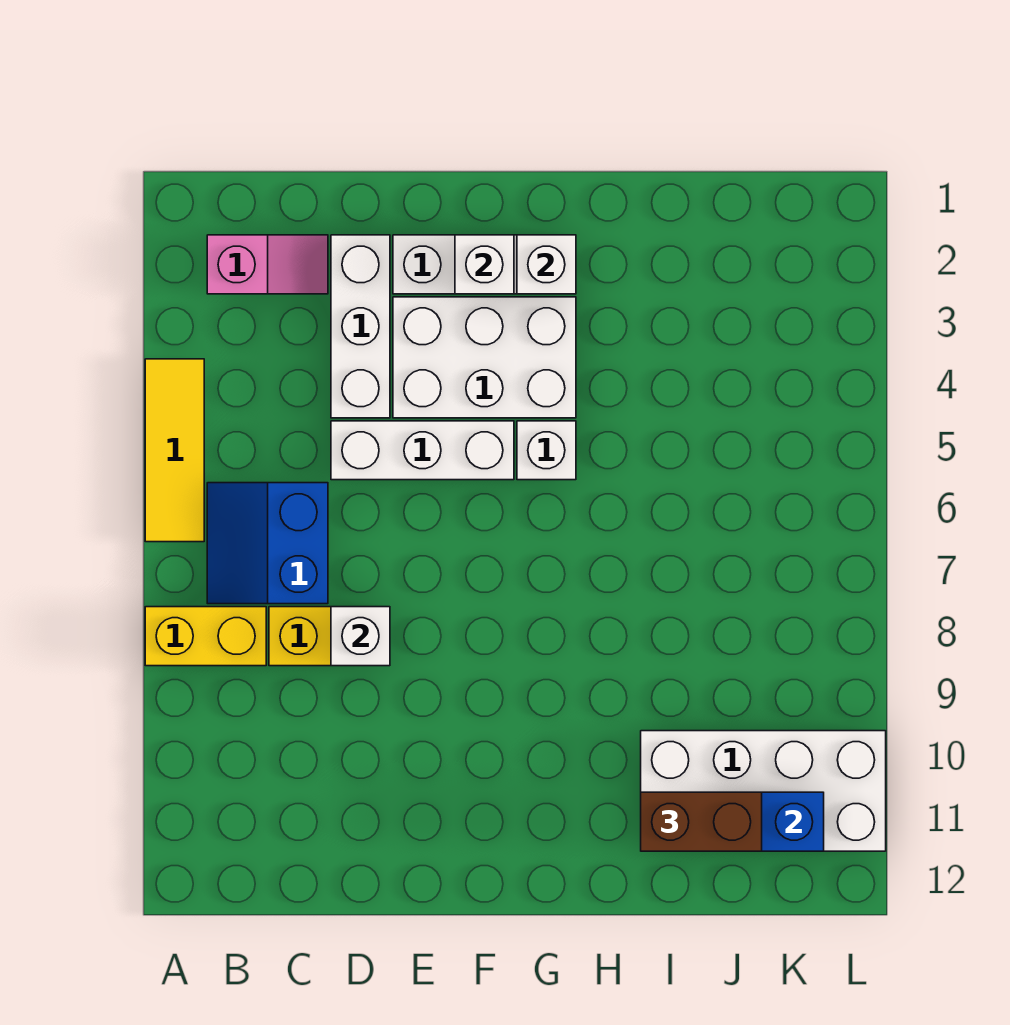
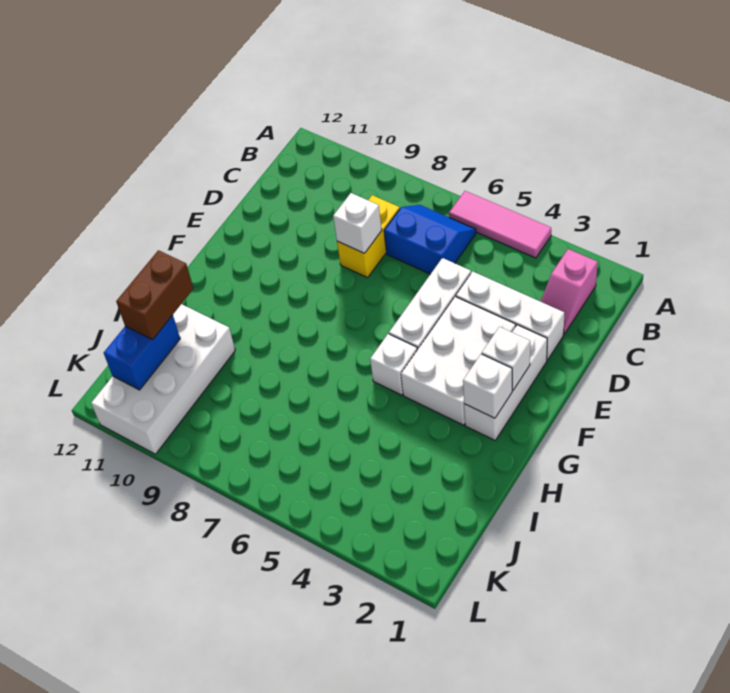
yellow 1x3 tile [145,359,204,542] -> pink 1x3 tile [449,191,551,258]
yellow 1x2 brick [145,607,266,666] -> none

